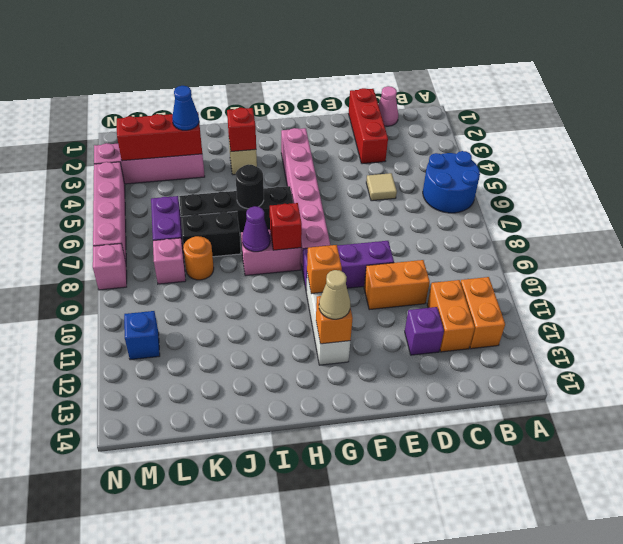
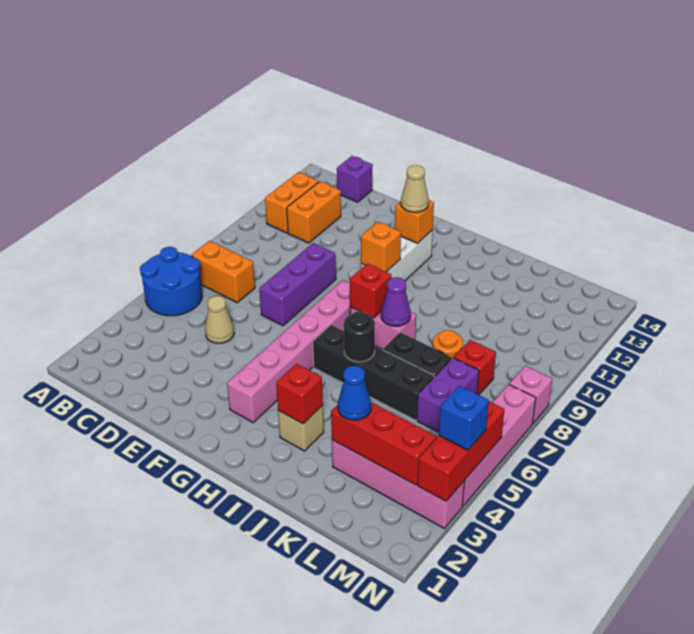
pink 1x1 cone [378,86,398,126] -> none
red 1x3 brick [348,88,388,164] -> red 1x3 brick moved to [418,402,505,501]
tan 1x1 tile [366,173,397,201] -> tan 1x1 cone [205,296,234,343]
orange 1x2 brick [364,260,430,310] -> orange 1x2 brick moved to [191,241,255,302]
purple 1x1 brick [405,307,444,355] -> purple 1x1 brick moved to [337,156,373,202]
purple 1x3 brick [302,241,394,290] -> purple 1x3 brick turned to [259,243,336,326]
pink 1x1 brick [153,238,186,284] -> red 1x1 brick [454,340,496,395]
blue 1x1 brick [124,311,160,360] -> blue 1x1 brick moved to [439,386,489,450]

